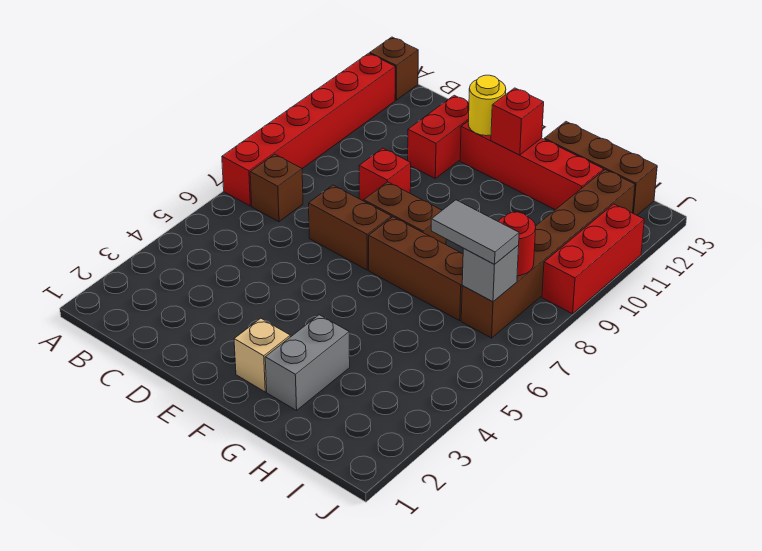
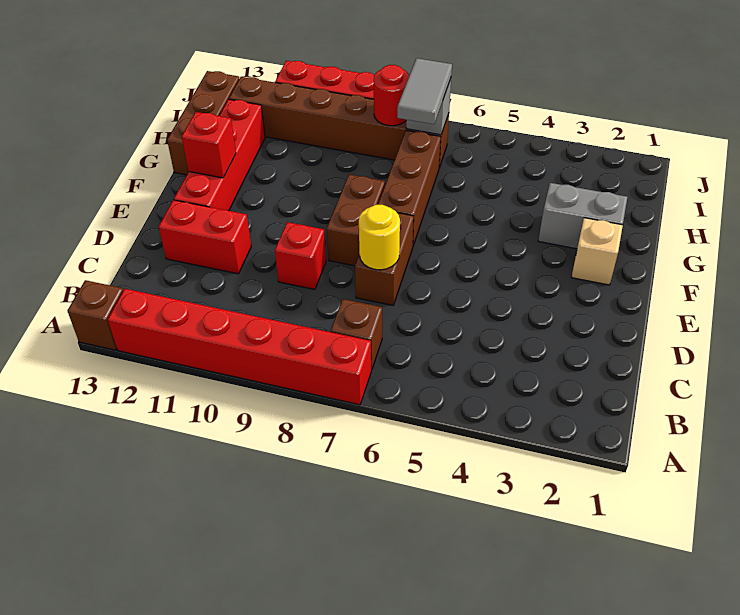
yellow 1x1 round brick [468,75,506,136] -> yellow 1x1 round brick moved to [359,205,400,270]

